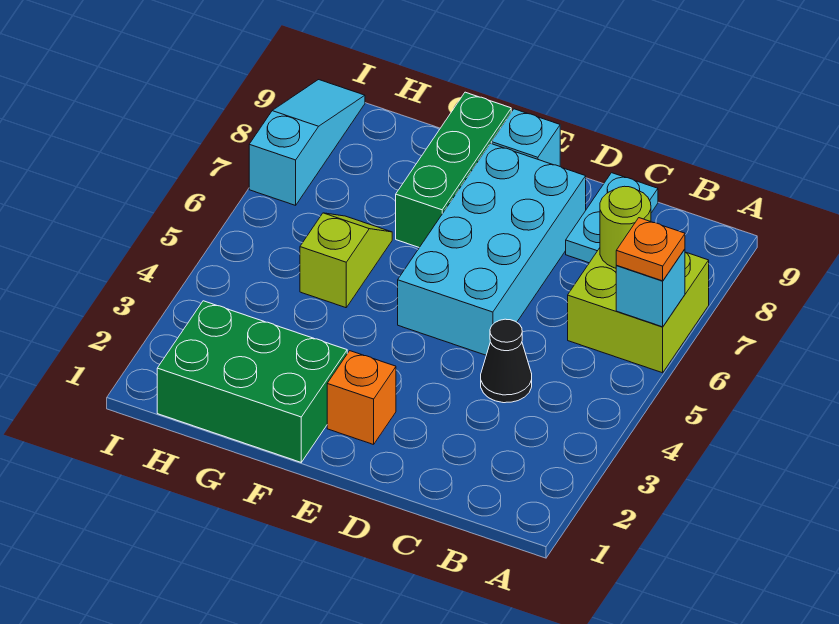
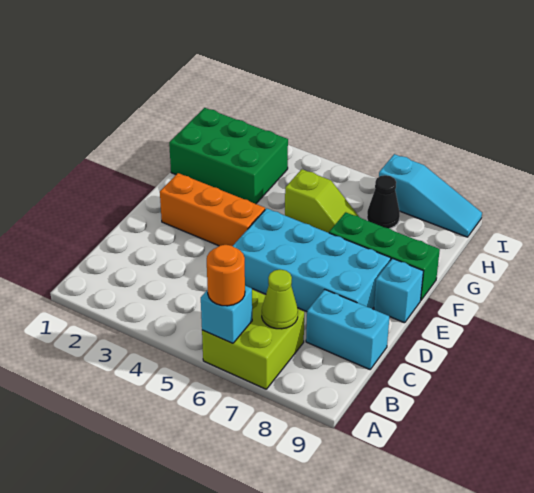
orange 1x1 plate [616,218,685,281] -> orange 1x1 round brick [207,245,245,306]
lime 1x1 round brick [600,186,651,268] -> lime 1x1 cone [262,270,298,329]
black 1x1 cone [481,319,532,403] -> black 1x1 cone moved to [367,175,400,228]
cyan 1x2 plate [566,173,658,263] -> cyan 1x2 brick [306,289,389,369]
orange 1x1 brick [327,351,396,445] -> orange 1x3 brick [160,173,265,246]
green 2x3 brick [157,301,347,462] -> green 2x3 brick turned to [169,108,288,204]

